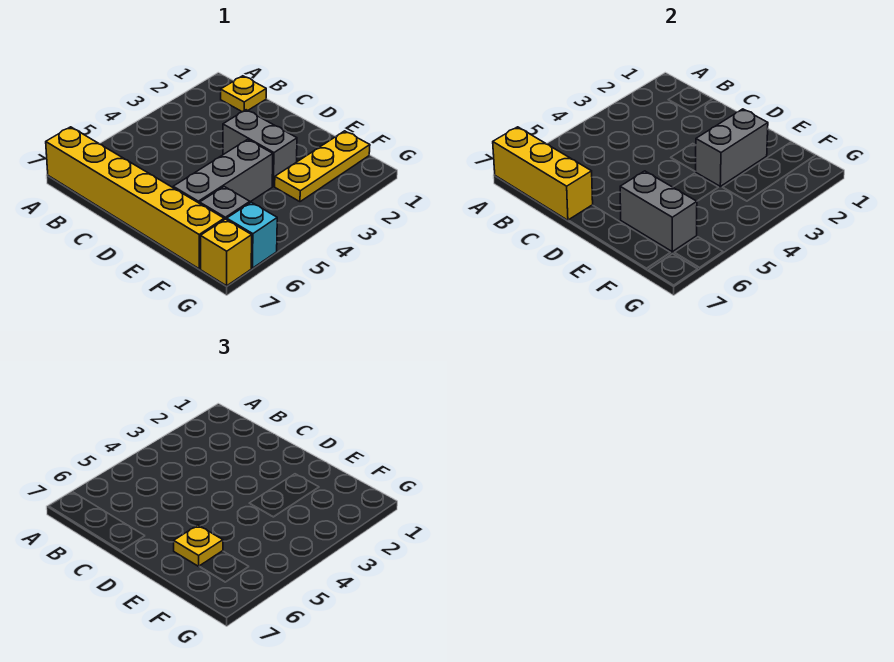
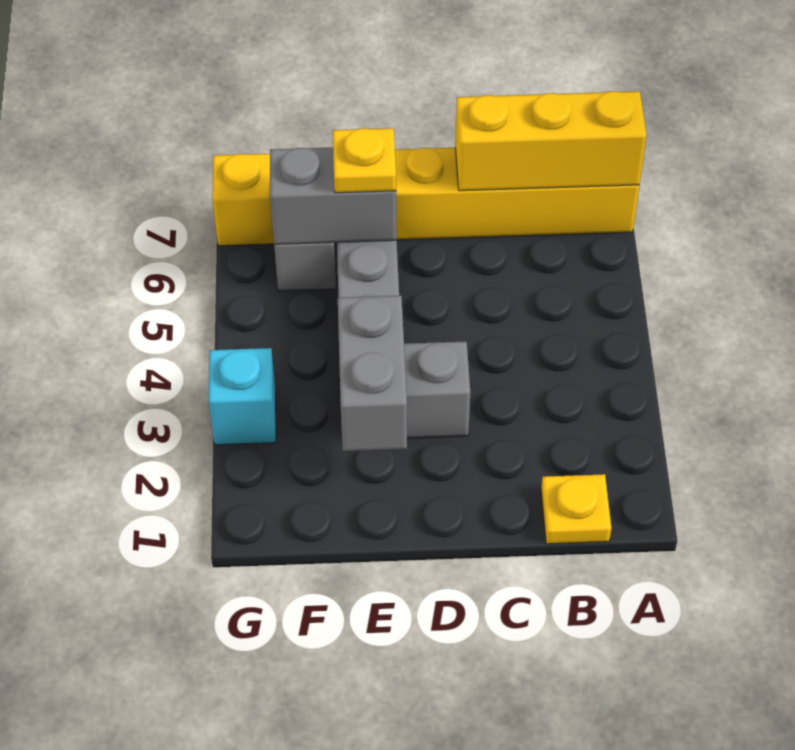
yellow 1x3 plate [275,131,370,202] -> none
cyan 1x1 brick [227,202,277,268] -> cyan 1x1 brick moved to [209,348,276,445]

